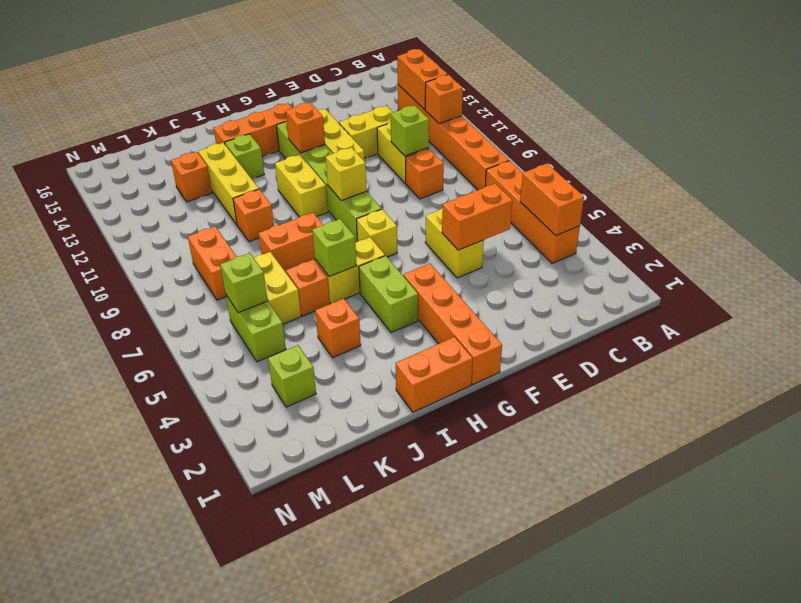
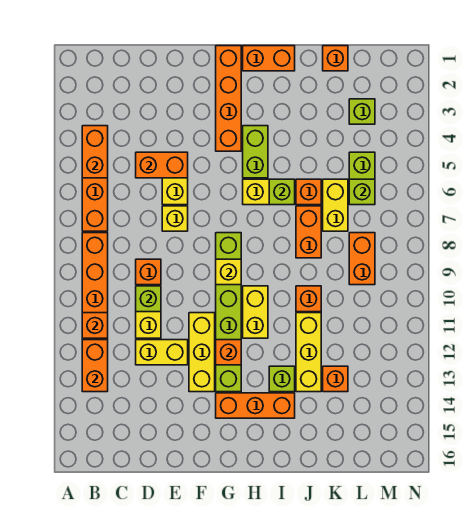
yellow 1x1 brick [356,209,397,257] -> yellow 1x1 brick moved to [162,206,188,231]
orange 1x2 brick [258,213,323,272] -> orange 1x2 brick turned to [296,206,321,258]
orange 1x1 brick [315,299,361,358] -> orange 1x1 brick moved to [323,46,348,71]

